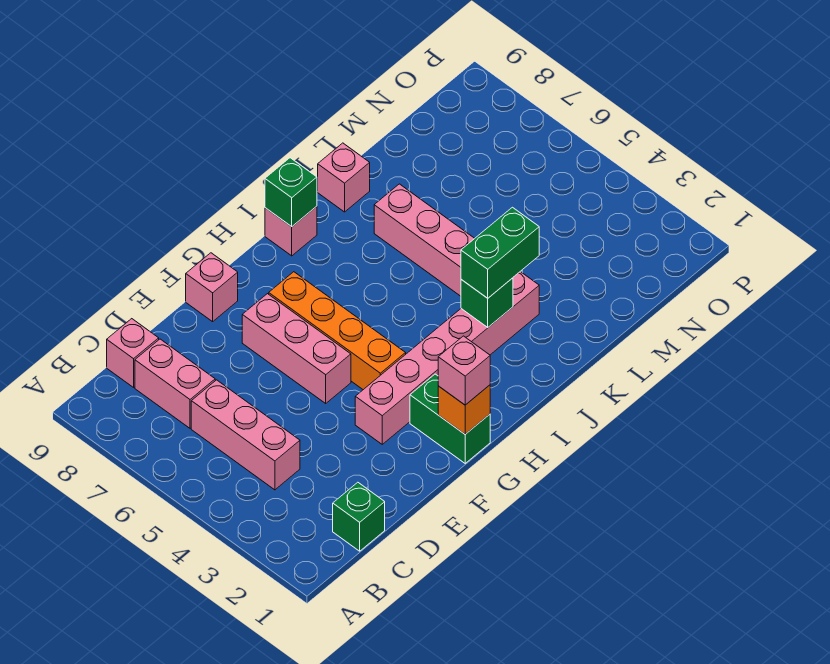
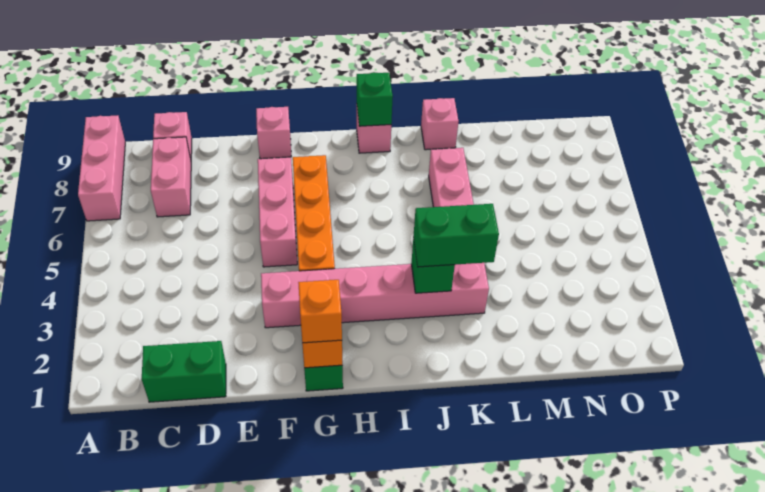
green 1x1 brick [333,482,385,551] -> green 1x2 brick [142,341,226,402]
pink 1x3 brick [191,380,300,490] -> pink 1x3 brick moved to [78,115,125,221]
pink 1x1 brick [438,336,490,405] -> orange 1x1 brick [298,280,342,343]

